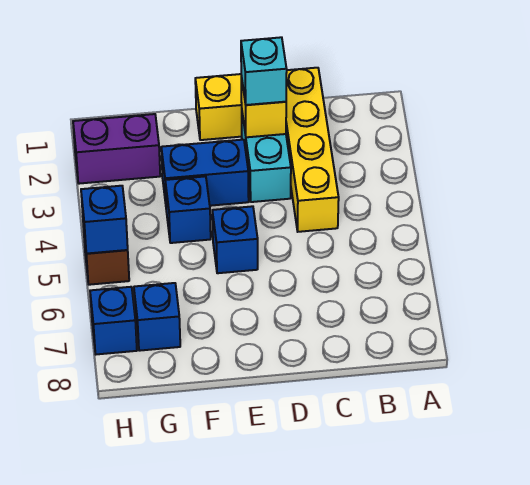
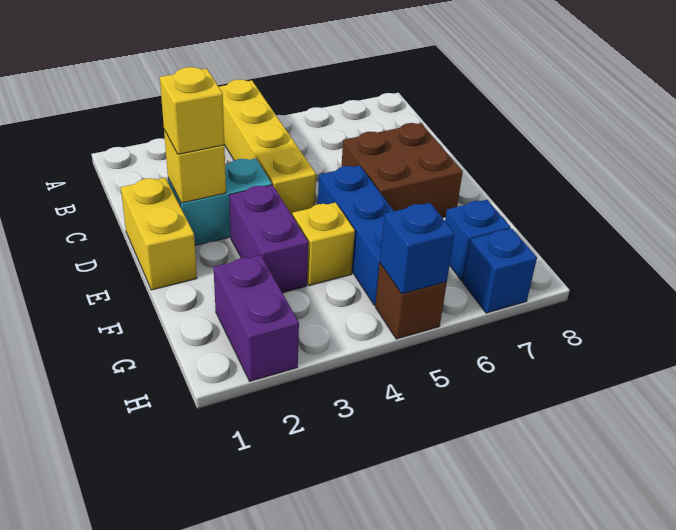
yellow 1x4 brick [286,68,339,232] -> yellow 1x4 brick turned to [219,79,316,215]
cyan 1x1 brick [241,37,287,105] -> yellow 1x1 brick [160,67,224,154]
none -> brown 2x2 brick [342,123,463,218]
blue 1x2 brick [161,140,249,206] -> purple 1x2 brick [229,185,308,293]
blue 1x1 brick [212,206,258,273] -> blue 1x3 brick [318,165,394,305]
blue 1x1 brick [165,176,211,243] -> yellow 1x1 brick [292,203,355,286]

